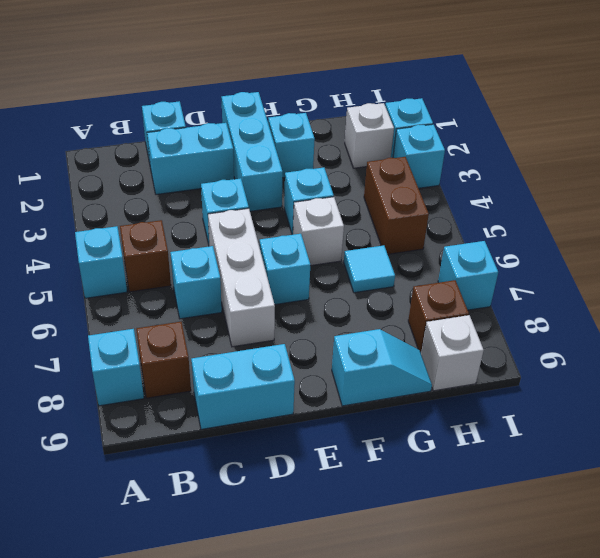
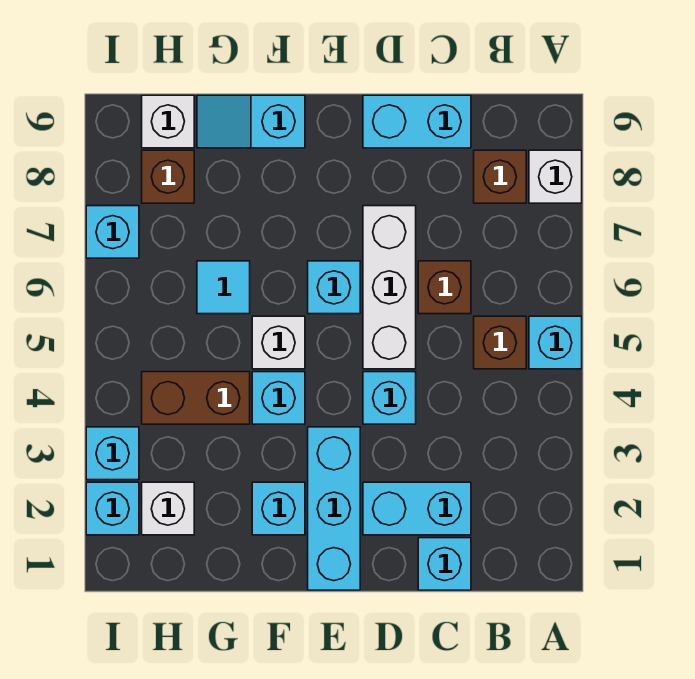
cyan 1x1 brick [88,329,144,406] -> white 1x1 brick [529,150,582,203]
cyan 1x1 brick [170,246,222,319] -> brown 1x1 brick [418,261,471,314]
brown 1x2 brick [364,157,429,254] -> brown 1x2 brick turned to [142,372,250,424]

